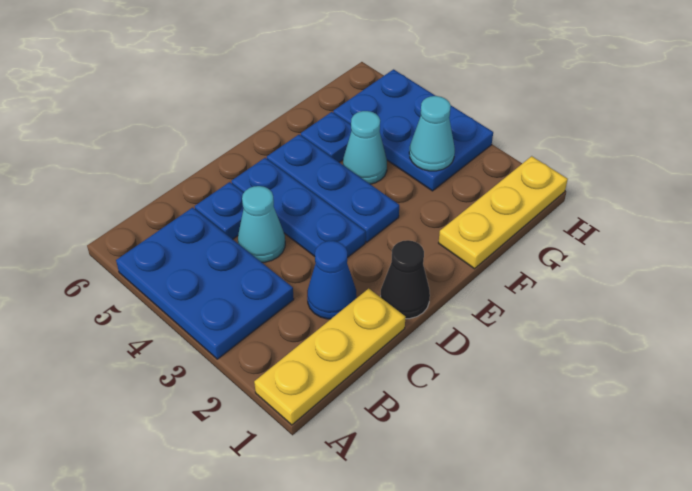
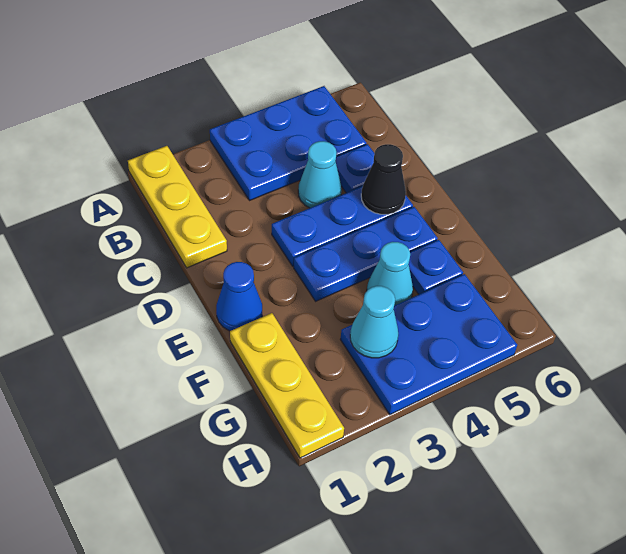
blue 1x1 cone [307,241,356,319] -> blue 1x1 cone moved to [216,262,262,331]
black 1x1 cone [381,240,430,319] -> black 1x1 cone moved to [361,144,406,214]

